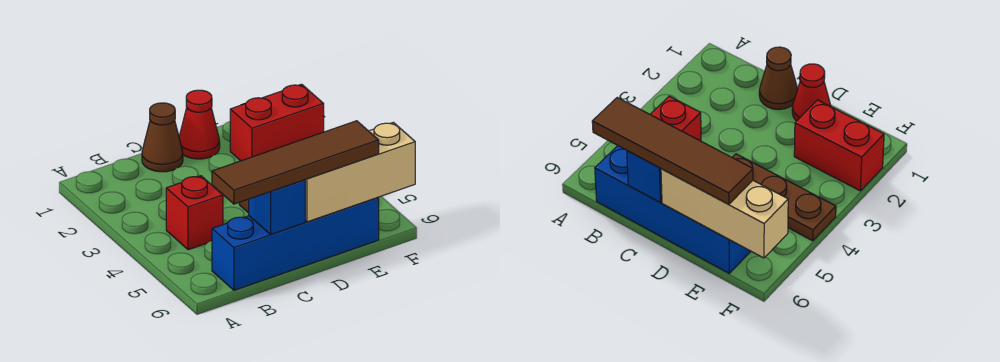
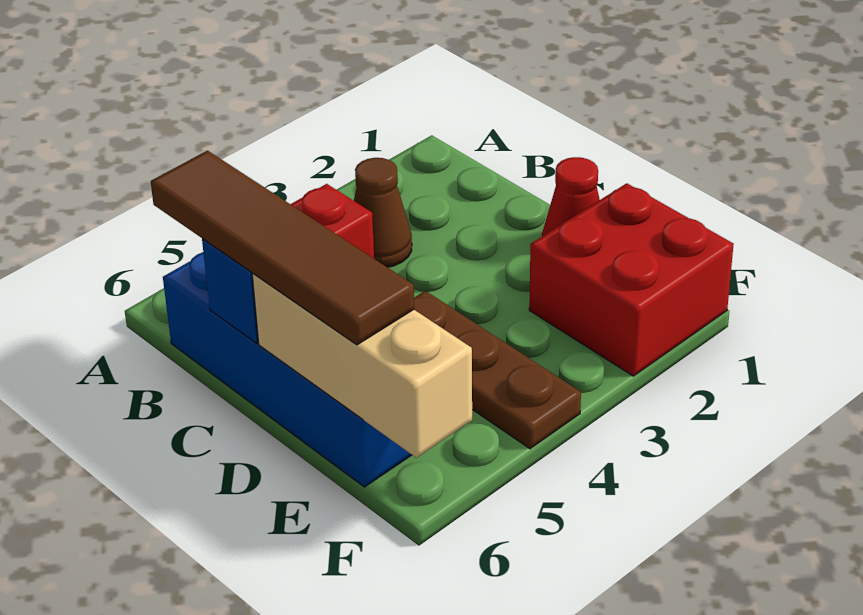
brown 1x1 cone [142,103,183,172] -> brown 1x1 cone moved to [354,158,412,267]
red 1x2 brick [230,84,324,161] -> red 2x2 brick [529,183,734,376]

